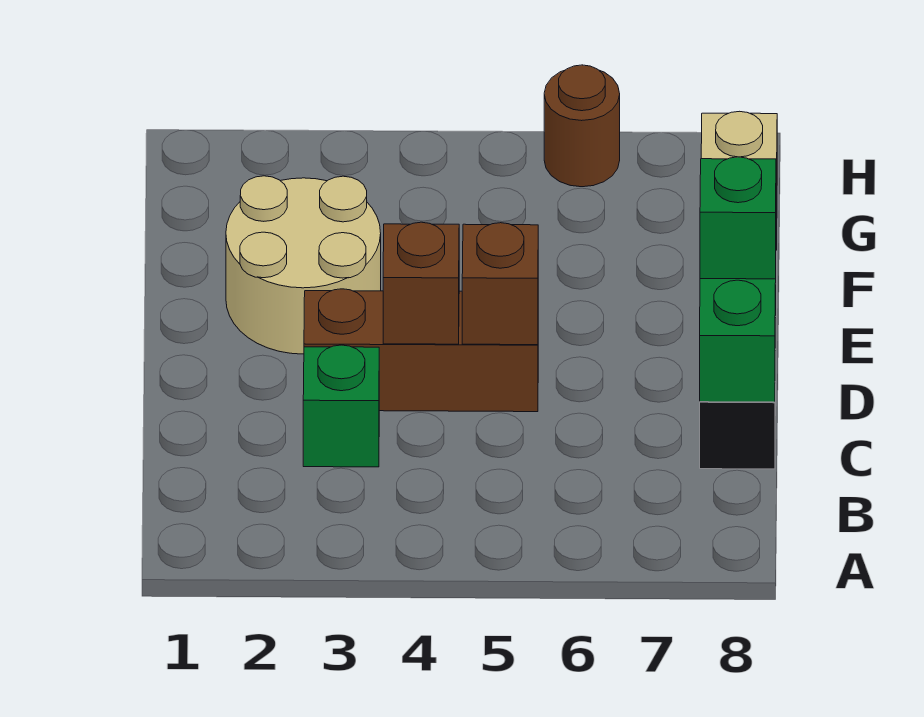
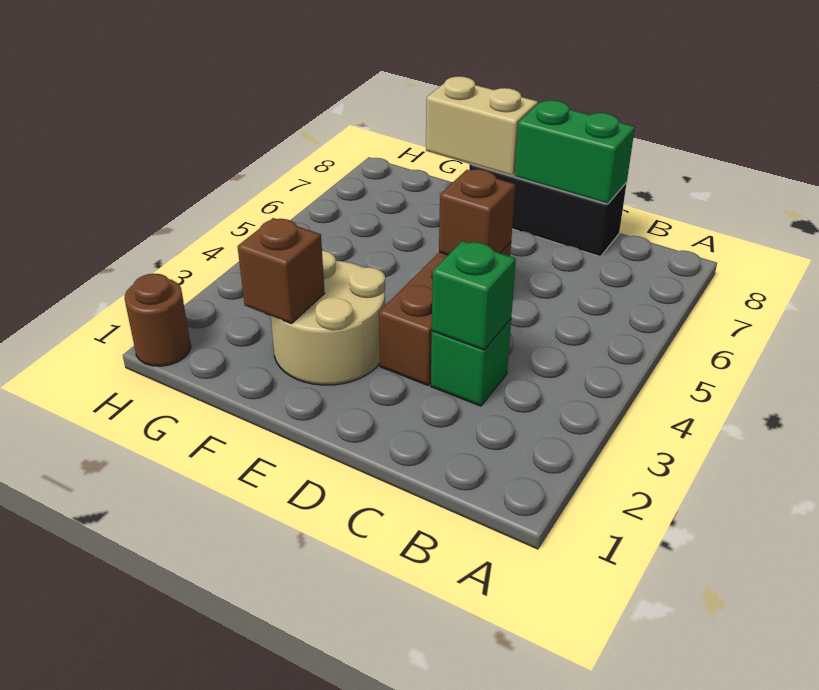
brown 1x1 brick [383,222,459,344] -> brown 1x1 brick moved to [238,218,325,324]
green 1x1 brick [700,157,776,279] -> green 1x1 brick moved to [432,241,516,350]
brown 1x1 round brick [544,65,620,187] -> brown 1x1 round brick moved to [125,274,191,366]

